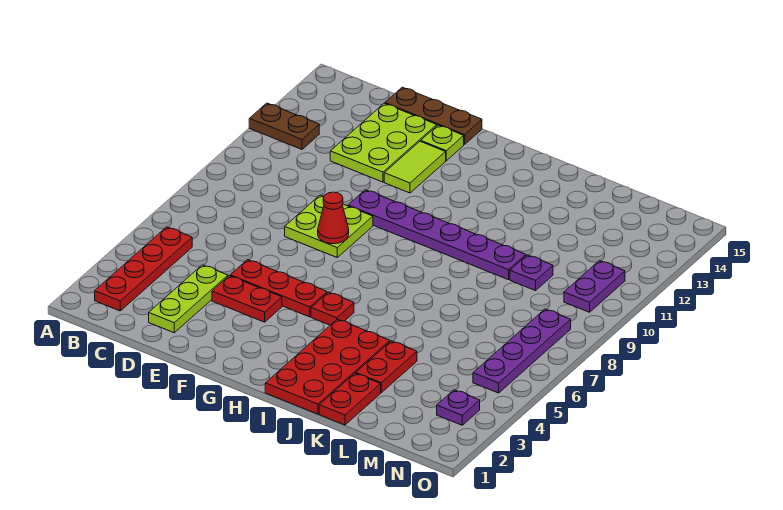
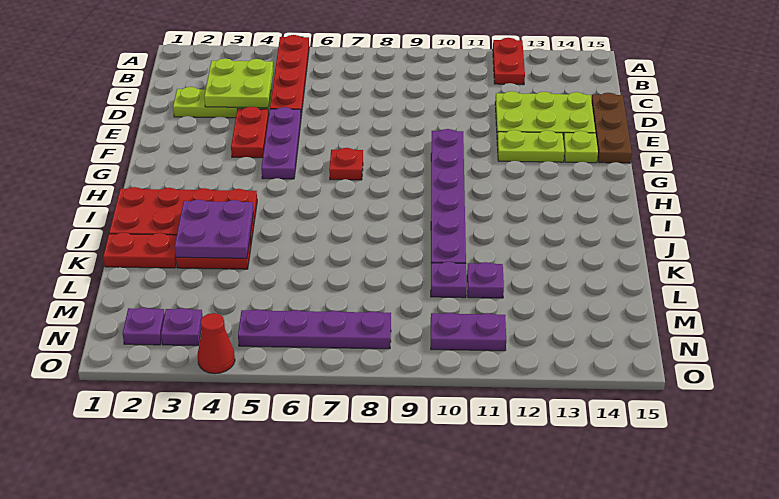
brown 1x2 plate [249,103,319,149] -> red 1x2 plate [493,38,525,85]
red 1x4 plate [95,227,192,311] -> red 1x4 plate turned to [270,35,309,116]
red 1x3 plate [230,260,327,317] -> purple 1x3 plate [261,107,301,179]
lime 2x2 plate [285,195,373,257] -> lime 2x2 plate moved to [204,58,273,108]
red 1x1 cone [318,192,349,244] -> red 1x1 cone moved to [198,313,235,374]
lime 1x2 tile [384,141,446,193] -> lime 1x2 plate [497,130,564,162]
red 1x1 plate [311,292,354,325] -> red 1x1 plate moved to [329,148,363,180]
none -> purple 2x2 plate [175,200,253,258]
none -> purple 1x1 plate [467,262,504,298]
none -> purple 1x1 plate [123,308,165,345]

